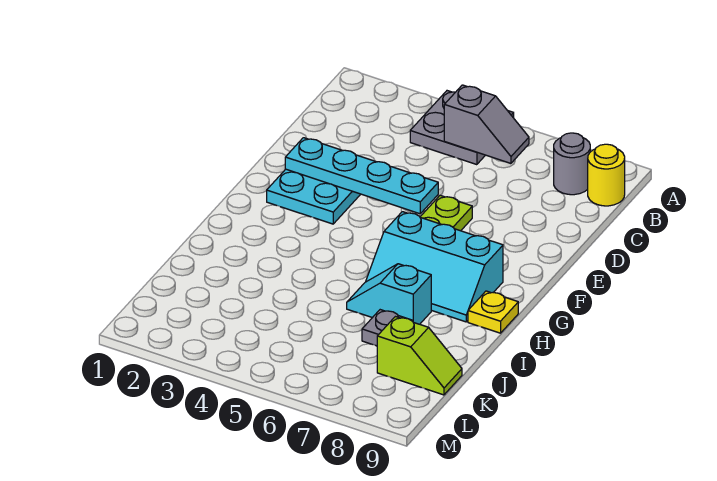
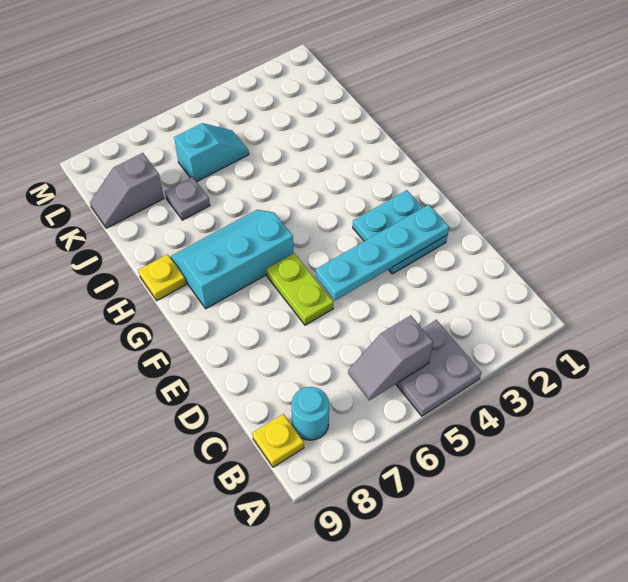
grey 1x1 round brick [554,133,590,195] -> cyan 1x1 round brick [291,387,329,440]
yellow 1x1 round brick [588,144,625,206] -> yellow 1x1 plate [252,414,304,467]
cyan 1x2 slope [347,264,431,324] -> cyan 1x2 slope moved to [174,123,249,182]
lime 1x2 slope [377,317,462,395] -> grey 1x2 slope [90,153,164,228]

